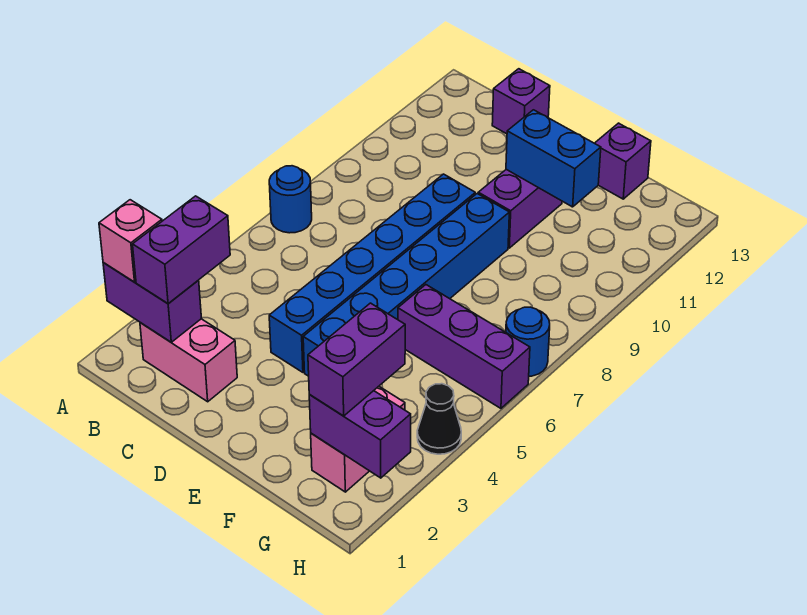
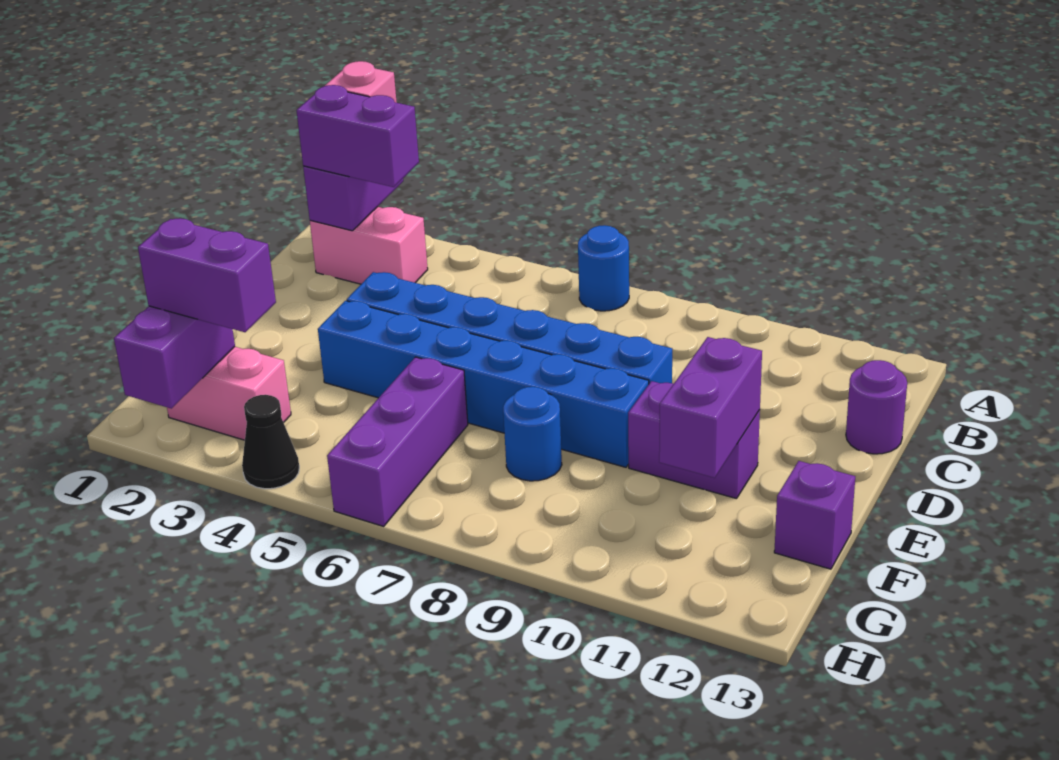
pink 1x2 brick [140,319,237,402] -> pink 1x2 brick turned to [310,207,428,284]
purple 1x1 brick [492,69,550,134] -> purple 1x1 round brick [846,360,907,454]
blue 1x2 brick [506,110,601,207] -> purple 1x2 brick [659,337,762,478]
blue 1x1 round brick [506,307,550,376] -> blue 1x1 round brick moved to [503,387,562,481]

